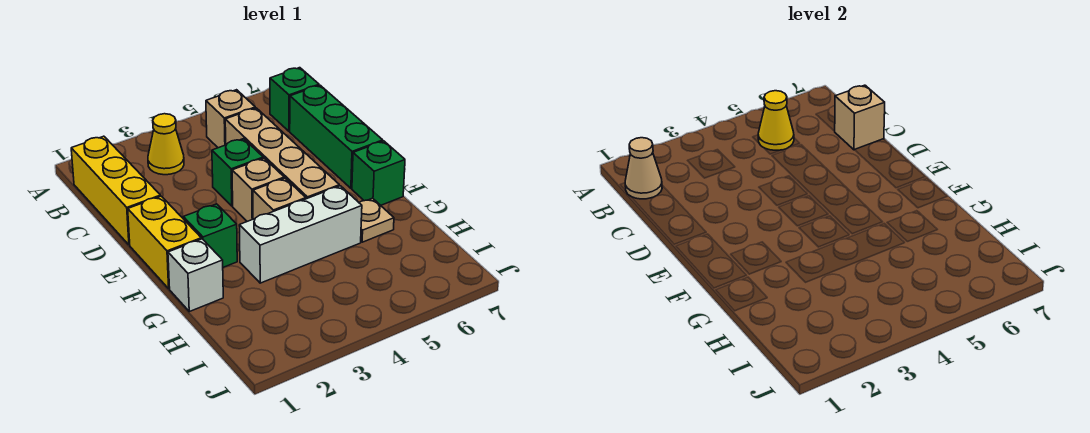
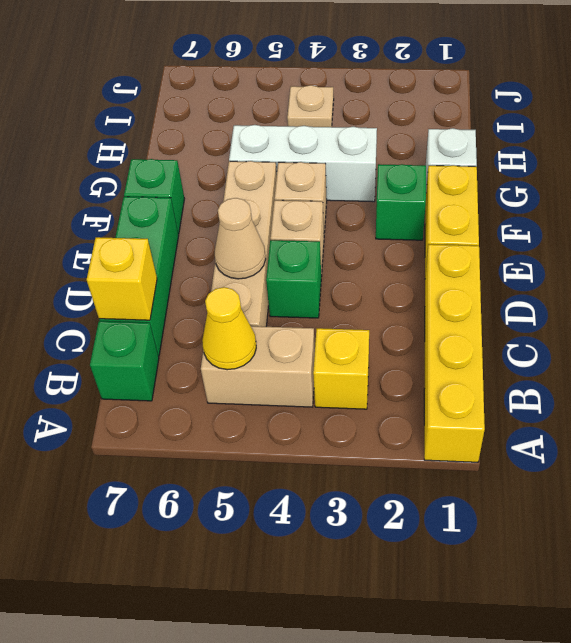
yellow 1x3 brick [71,136,160,245] -> yellow 1x4 brick [424,244,485,462]
tan 1x1 cone [625,138,662,199] -> tan 1x1 cone moved to [215,198,266,279]
yellow 1x1 cone [148,114,184,175] -> yellow 1x1 brick [313,328,369,409]
tan 1x1 brick [206,90,255,148] -> tan 1x2 brick [201,326,315,407]
tan 1x1 brick [835,85,885,150] -> yellow 1x1 brick [87,237,157,320]
tan 1x1 plate [359,198,394,242] -> tan 1x1 plate moved to [287,85,334,127]

